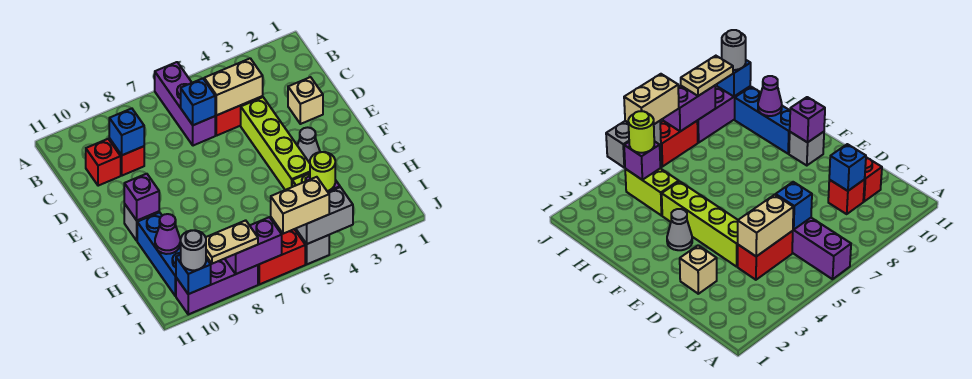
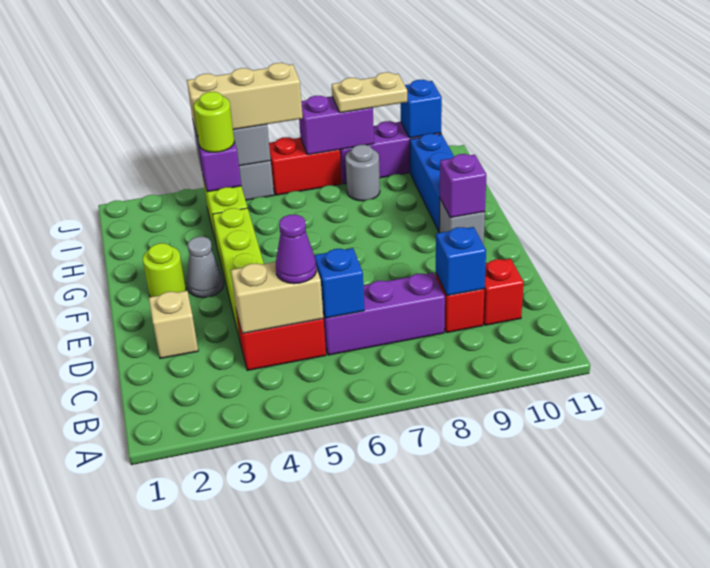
purple 1x3 brick [155,62,215,146] -> purple 1x3 brick turned to [323,273,445,355]
none -> lime 1x1 round brick [143,243,186,297]
purple 1x1 cone [155,214,180,254] -> purple 1x1 cone moved to [276,215,317,284]
tan 1x2 brick [271,177,329,234] -> tan 1x3 brick [187,63,303,135]
grey 1x1 round brick [180,230,206,270] -> grey 1x1 round brick moved to [345,145,380,201]

